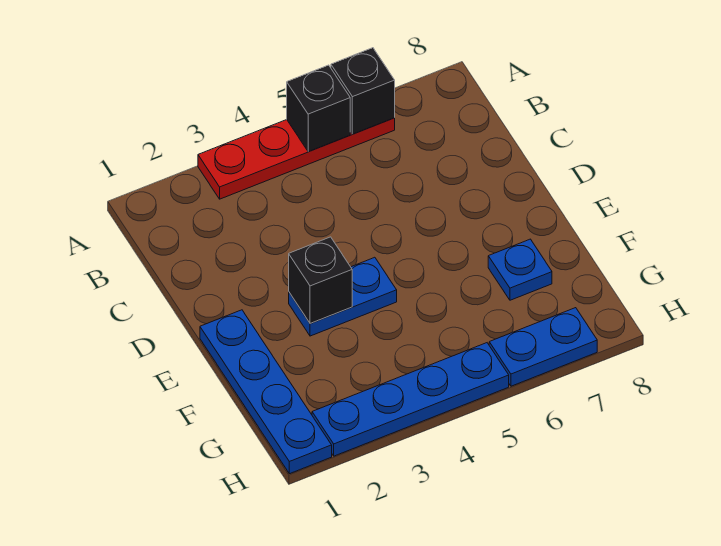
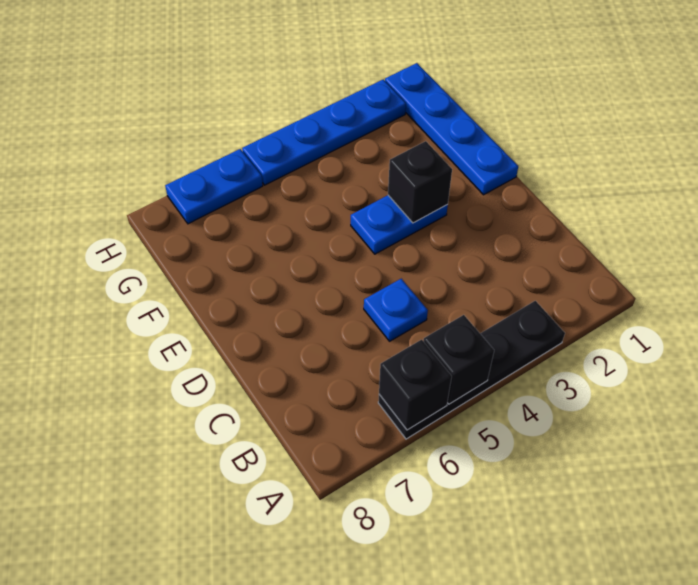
red 1x4 plate [198,118,395,199] -> black 1x4 plate [378,301,565,439]
blue 1x1 plate [488,239,552,300] -> blue 1x1 plate moved to [364,279,428,341]

